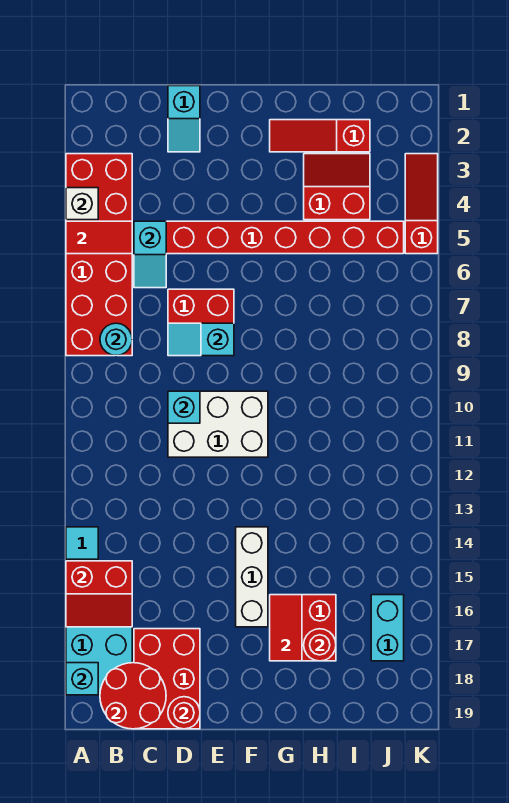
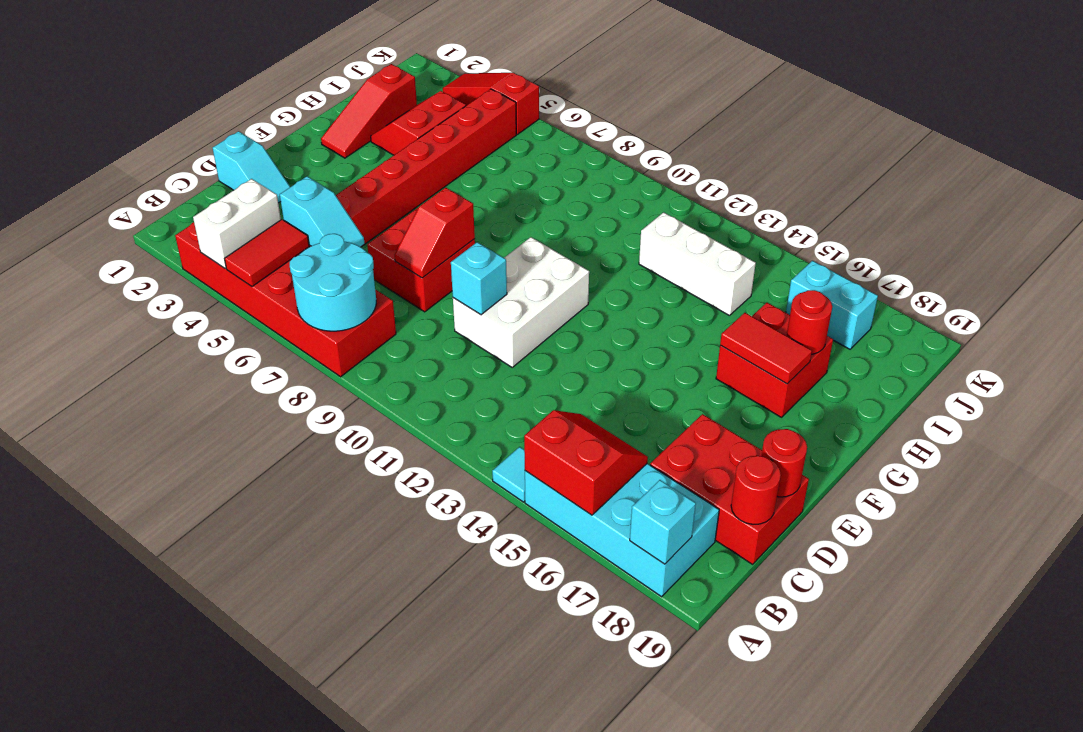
white 1x1 brick [66,188,98,220] -> white 1x2 brick [193,179,281,269]
red 2x2 slope [66,561,132,627] -> red 2x2 slope turned to [524,410,648,515]
cyan 1x1 round brick [100,323,132,356] -> cyan 2x2 round brick [290,234,376,331]
red 2x2 round brick [100,663,166,729] -> red 1x1 round brick [731,456,781,524]
cyan 1x2 slope [168,323,234,356] -> red 1x2 slope [395,188,475,278]
white 1x3 brick [236,527,268,627] -> white 1x3 brick moved to [639,212,756,316]

